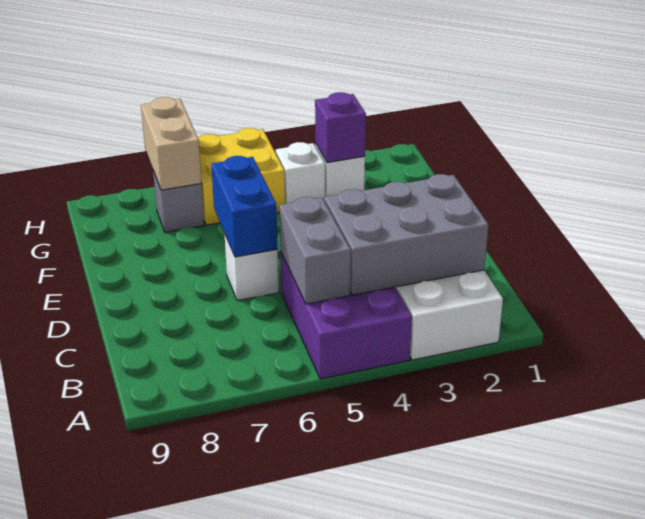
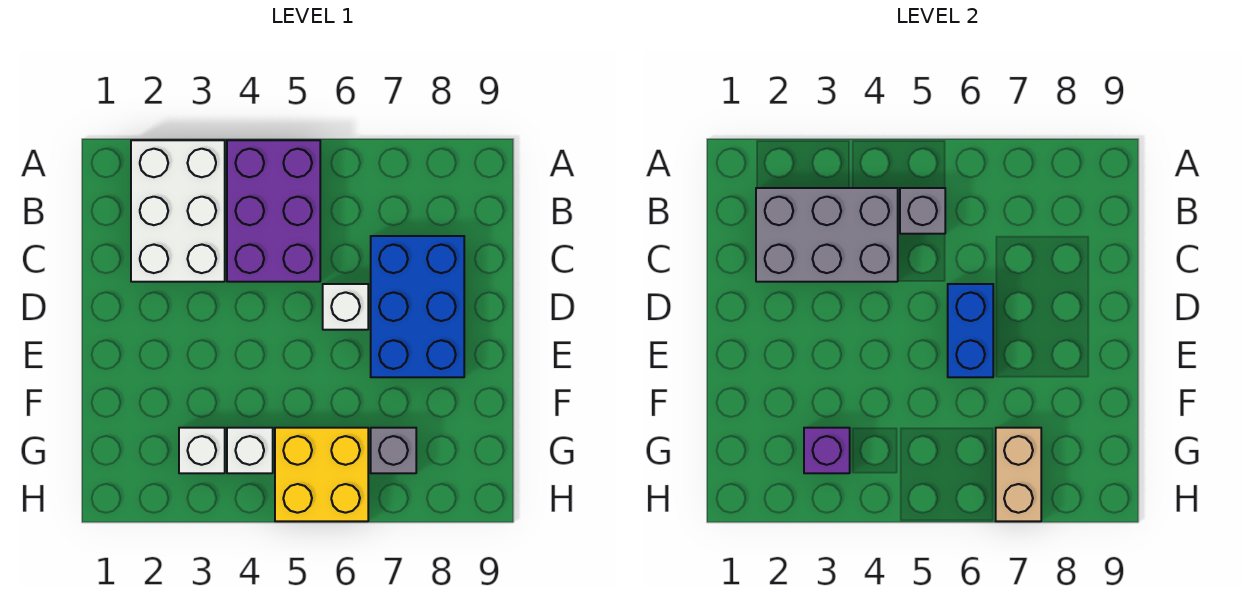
grey 1x2 brick [279,197,351,304] -> grey 1x1 brick [900,188,945,234]
none -> blue 2x3 brick [371,236,464,377]

